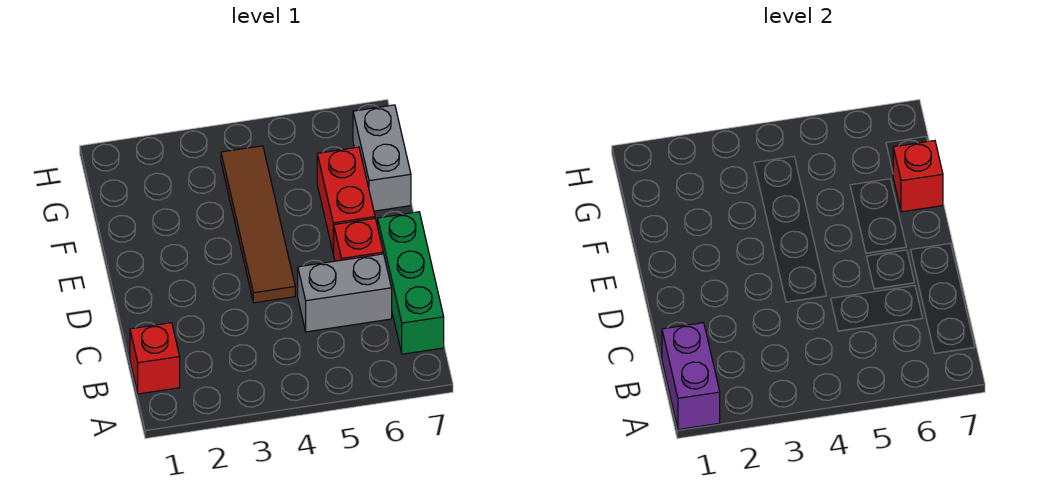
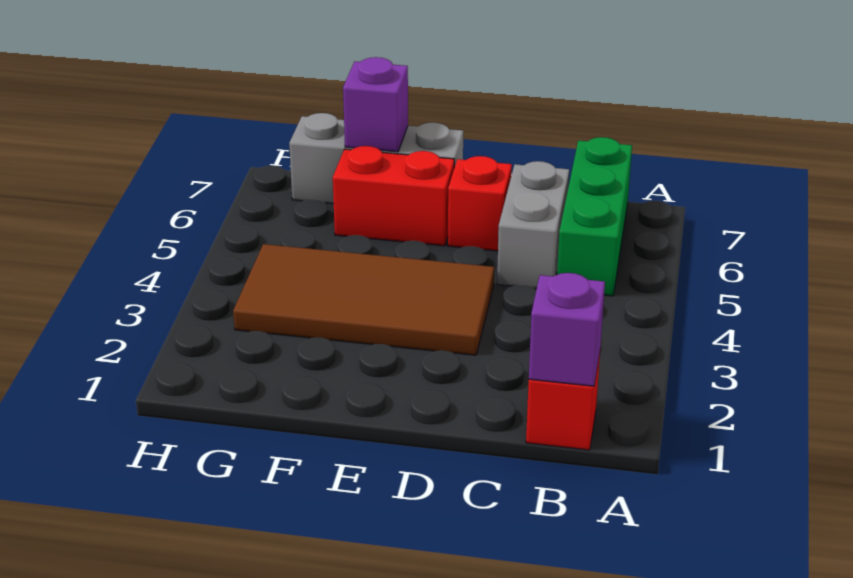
purple 1x2 brick [662,323,720,430] -> purple 1x1 brick [529,273,605,386]
green 1x3 brick [378,212,444,354] -> green 1x3 brick turned to [557,137,632,296]
brown 1x4 tile [221,146,295,303] -> brown 2x4 tile [233,244,494,355]
grey 1x2 brick [353,105,411,211] -> grey 1x3 brick [289,113,463,204]
red 1x1 brick [893,141,943,212] -> purple 1x1 brick [343,57,408,152]

